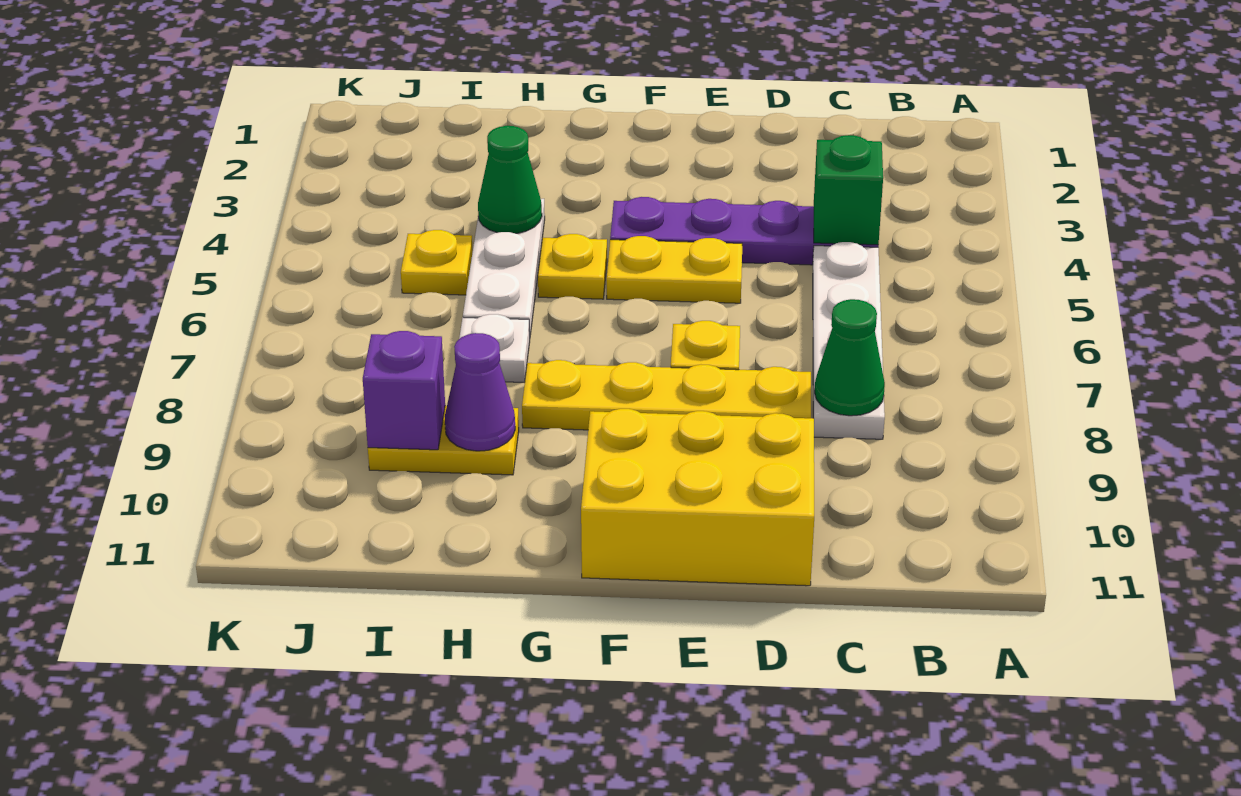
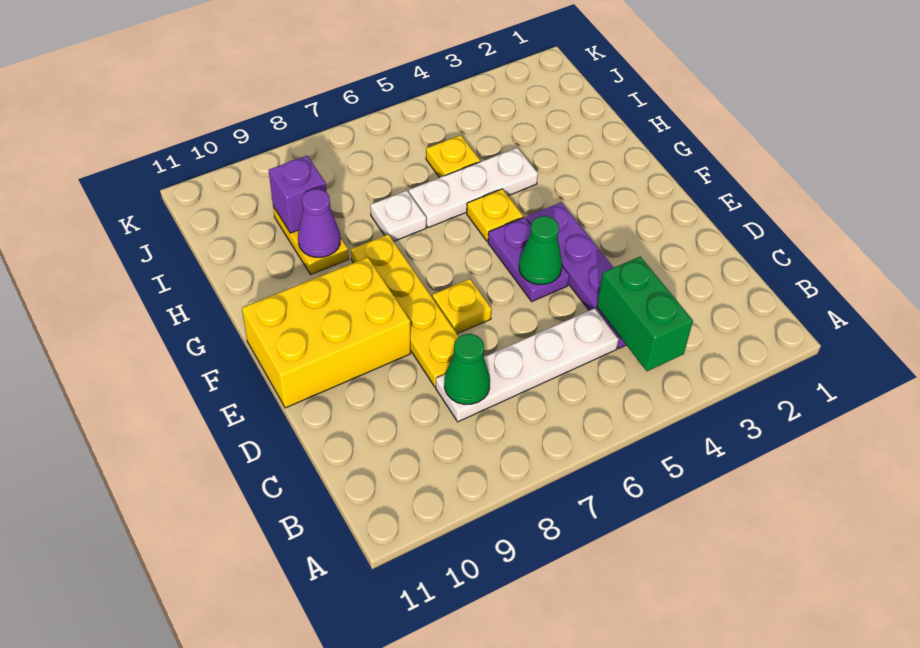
green 1x1 brick [814,135,883,245] -> green 1x2 brick [597,257,693,371]
yellow 2x3 brick [581,409,814,586] -> yellow 2x3 brick turned to [242,257,410,408]
yellow 1x2 plate [607,236,742,303] -> purple 1x2 plate [488,217,569,301]
green 1x1 cone [478,126,542,233] -> green 1x1 cone moved to [519,216,562,285]

